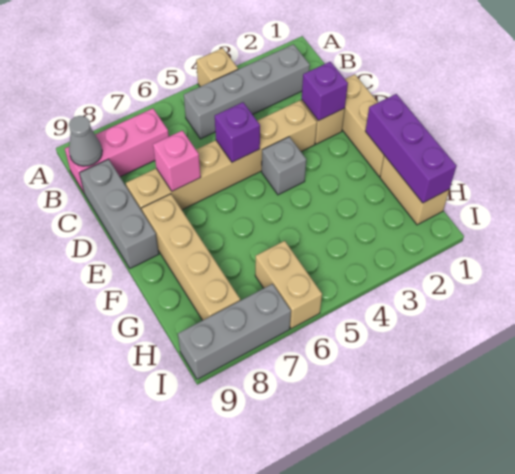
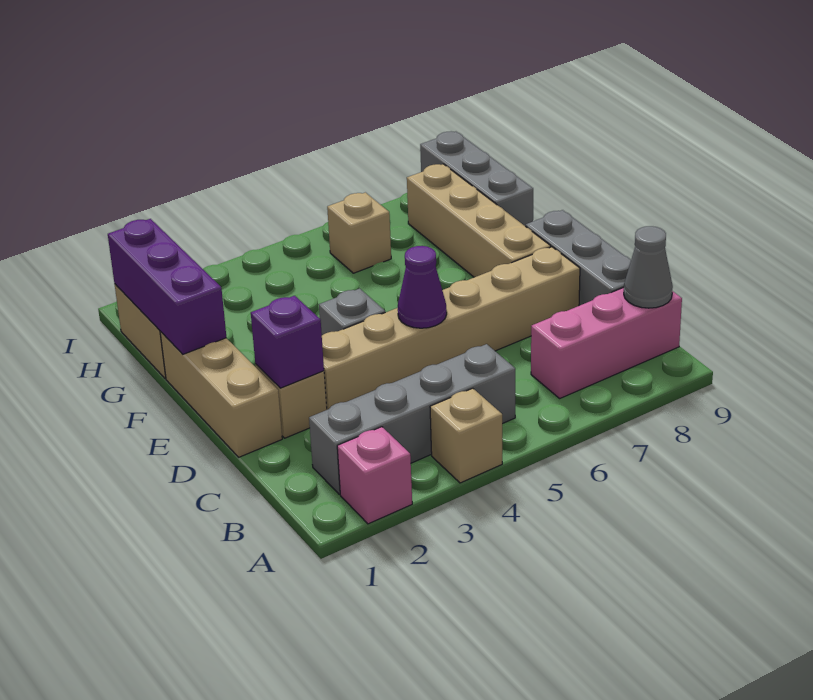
purple 1x1 brick [215,102,260,162] -> purple 1x1 cone [398,246,447,328]
pink 1x1 brick [153,130,201,191] -> pink 1x1 brick moved to [337,427,412,524]
tan 1x2 brick [255,241,322,329] -> tan 1x1 brick [327,192,391,273]
grey 1x3 brick [178,284,291,379] -> grey 1x3 brick turned to [420,131,533,226]

